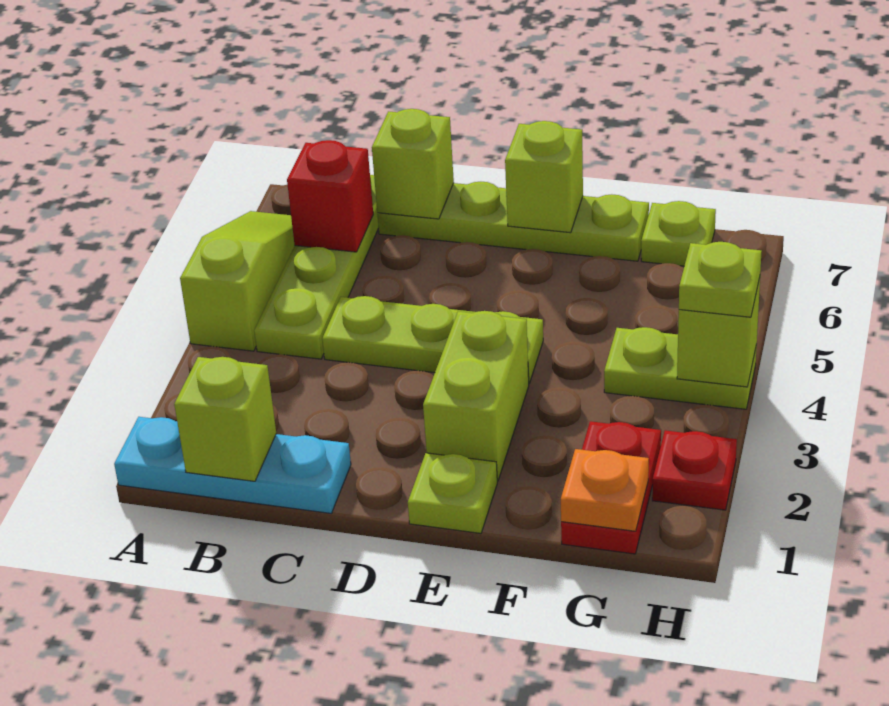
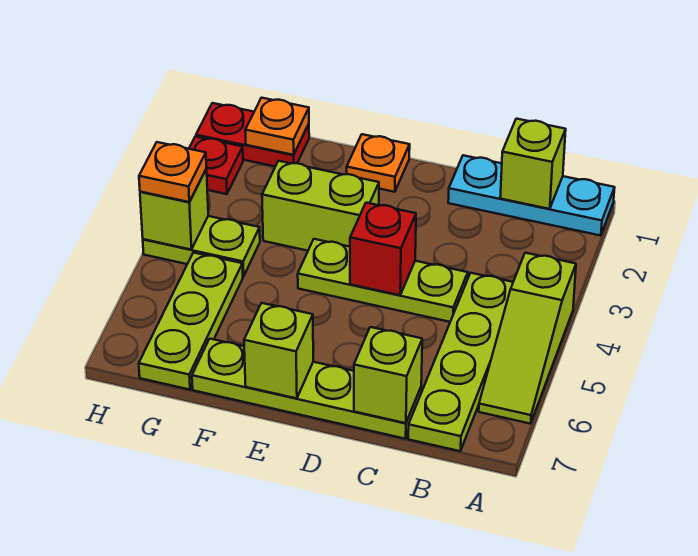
red 1x1 brick [287,140,373,252] -> red 1x1 brick moved to [350,203,416,295]
lime 1x1 plate [408,453,497,533] -> orange 1x1 plate [347,134,410,192]
lime 1x2 brick [423,311,529,481] -> lime 1x2 brick turned to [262,161,379,251]
red 1x2 plate [561,421,661,554] -> red 1x2 plate turned to [196,103,309,166]
lime 1x1 plate [641,201,716,266] -> lime 1x3 plate [139,253,243,390]
lime 1x1 plate [679,242,762,317] -> orange 1x1 plate [139,142,206,202]

